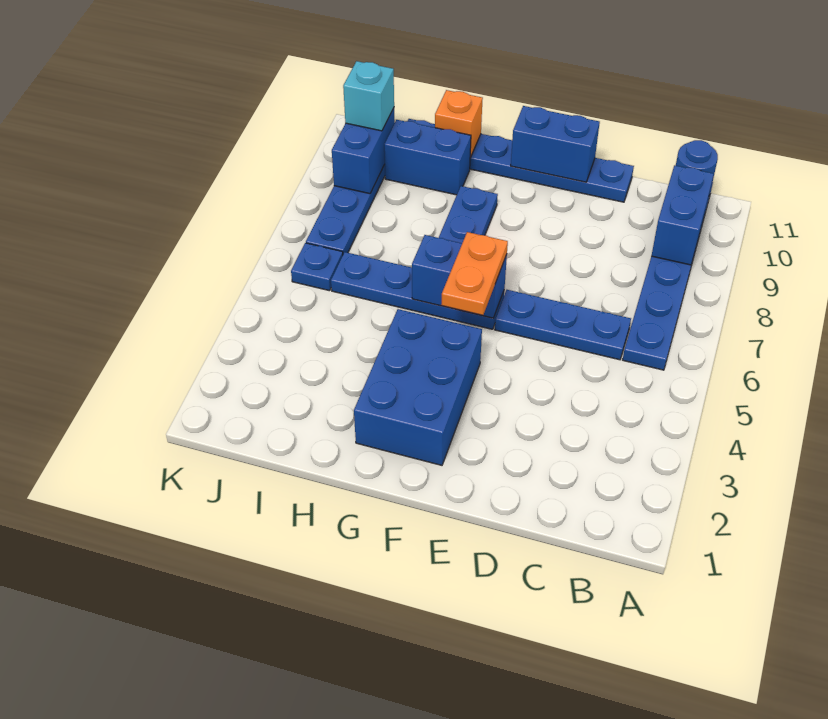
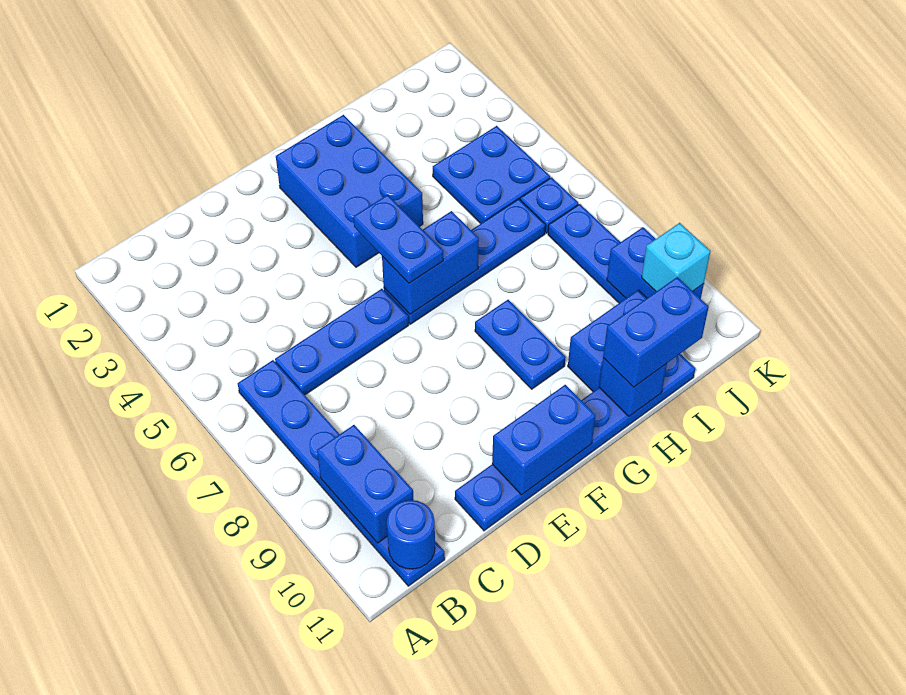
orange 1x2 plate [441,232,508,315] -> blue 1x2 plate [353,195,443,283]
orange 1x1 brick [435,90,483,157] -> blue 1x1 brick [599,358,667,416]
none -> blue 1x2 brick [603,277,709,387]
none -> blue 2x2 plate [433,126,550,223]

